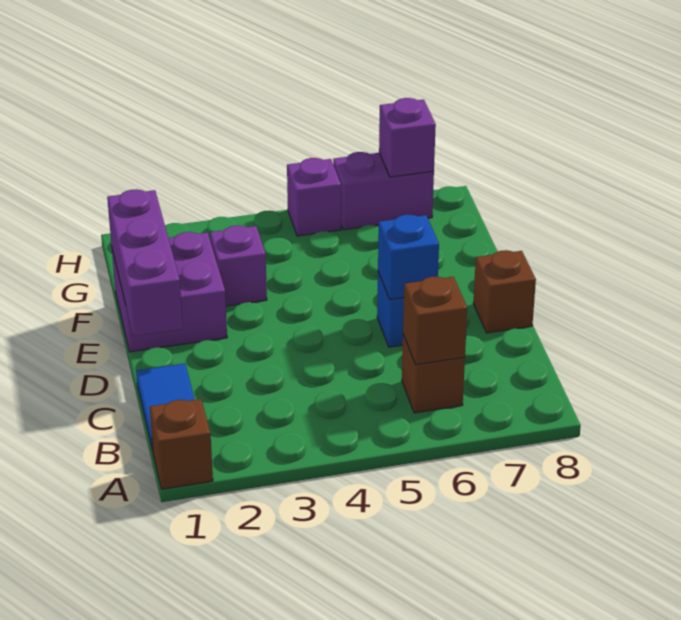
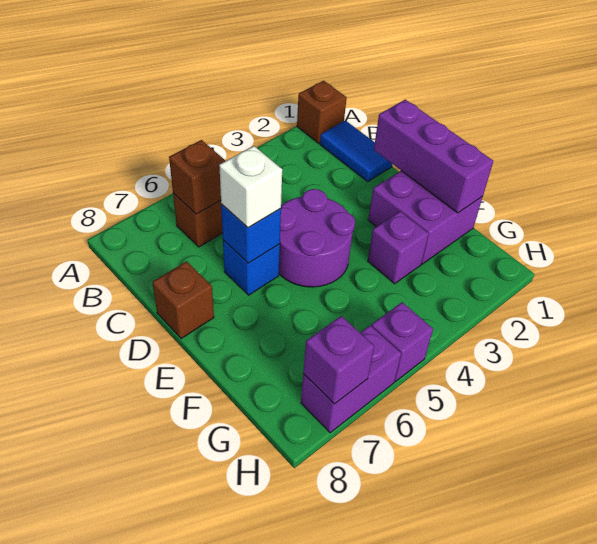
none -> purple 2x2 round brick [279,189,355,287]
none -> white 1x1 brick [219,146,282,228]

